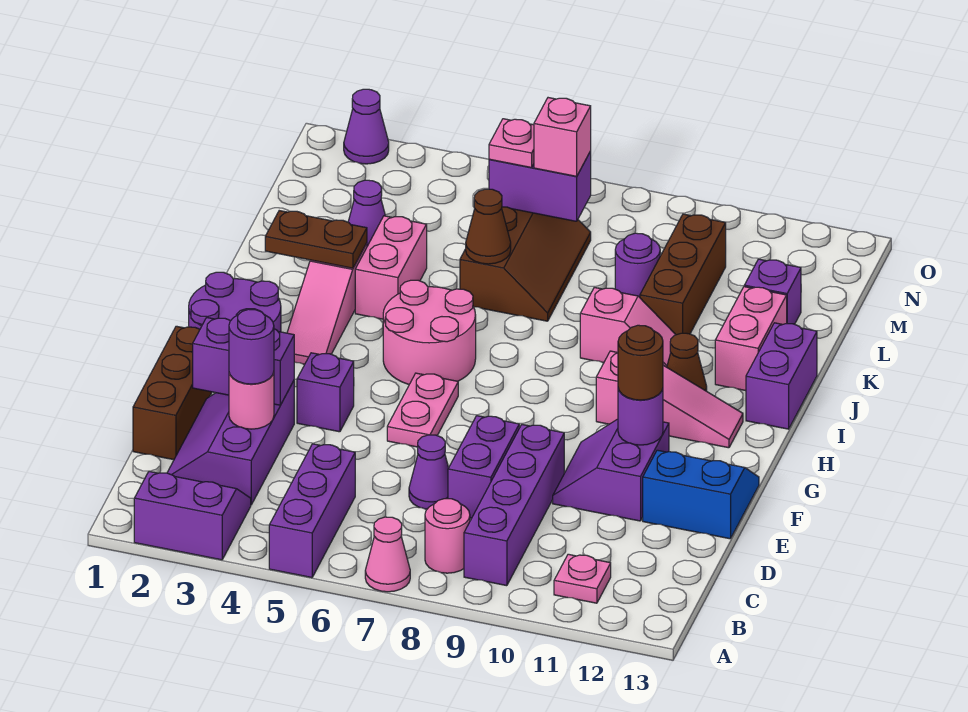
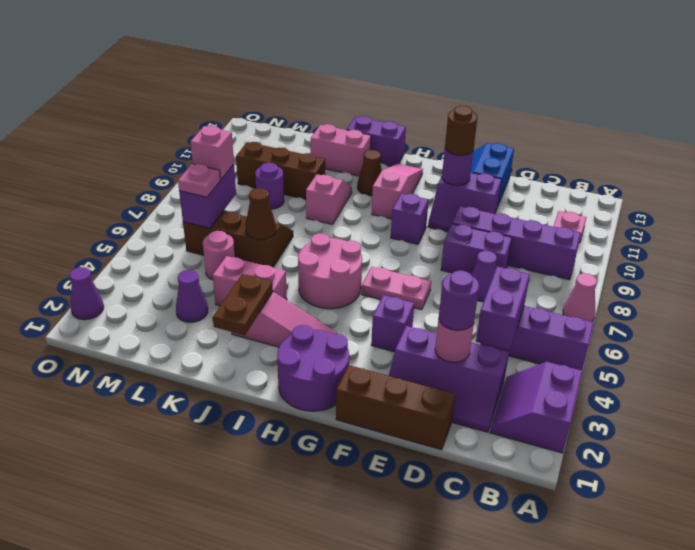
pink 1x1 round brick [425,499,470,573] -> pink 1x1 round brick moved to [203,231,235,280]
purple 1x2 brick [193,318,294,405] -> purple 1x2 brick moved to [476,266,530,350]
purple 1x1 brick [744,259,801,324] -> purple 1x1 brick moved to [391,193,429,244]

